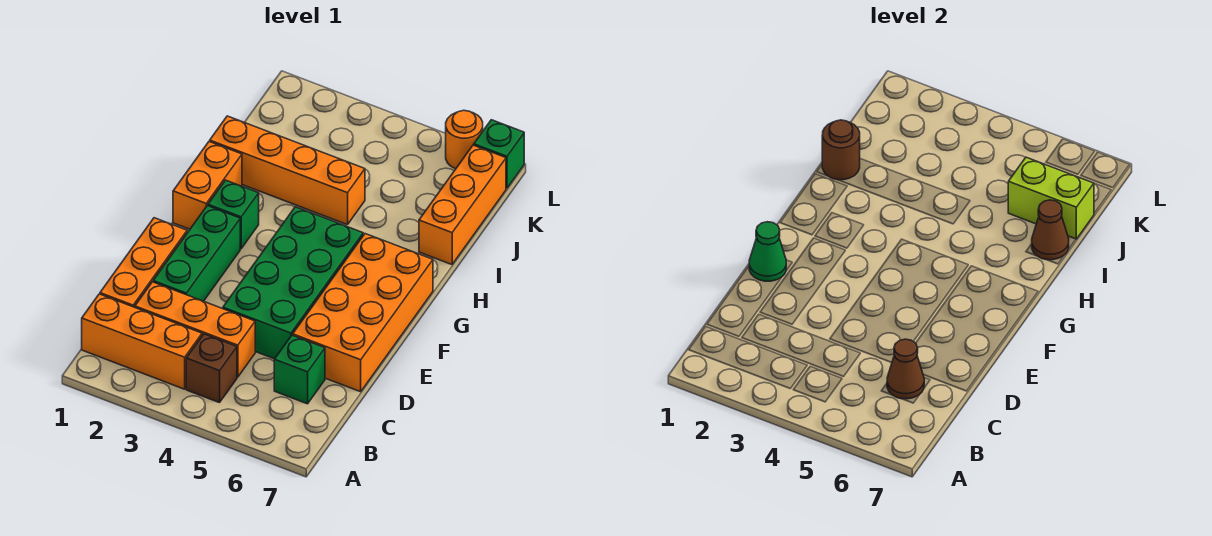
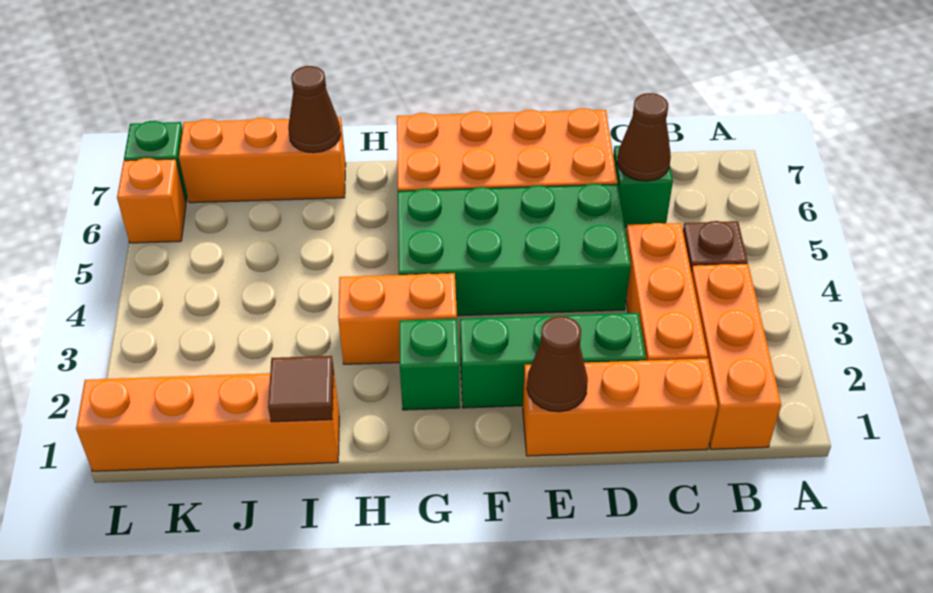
green 1x1 cone [749,222,786,281] -> brown 1x1 cone [527,316,588,412]
orange 1x2 brick [173,141,242,229] -> orange 1x2 brick moved to [338,273,457,364]
orange 1x4 brick [210,116,365,225] -> orange 1x4 brick turned to [76,373,339,471]
brown 1x1 round brick [822,120,860,180] -> brown 1x1 tile [268,356,334,422]
lime 1x2 brick [1008,157,1094,239] -> none
orange 1x1 round brick [446,110,483,169] -> orange 1x1 brick [117,158,186,243]

